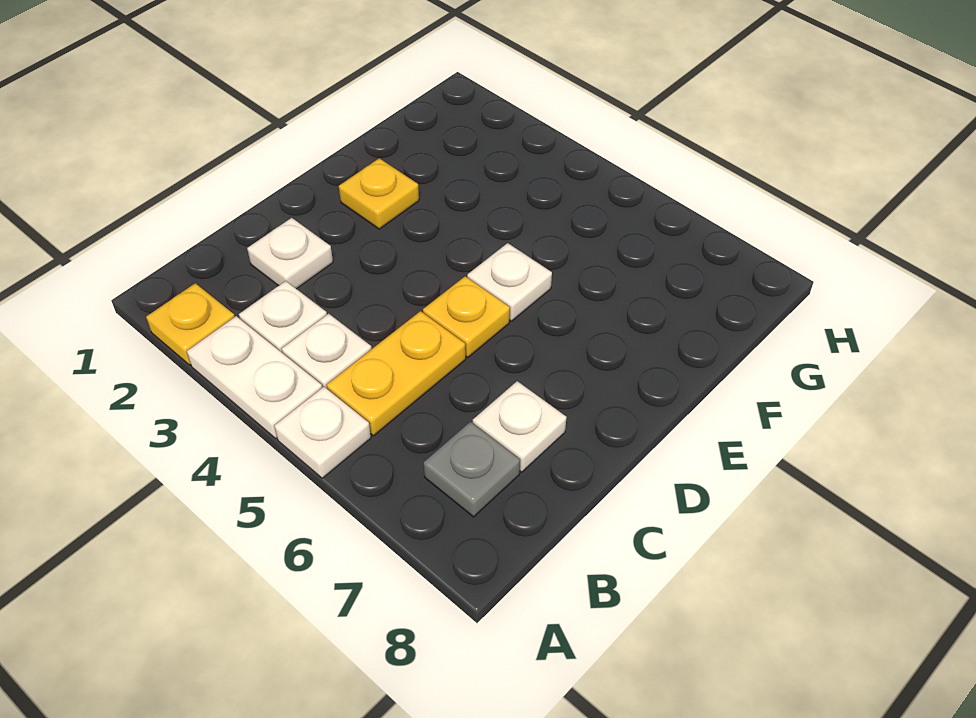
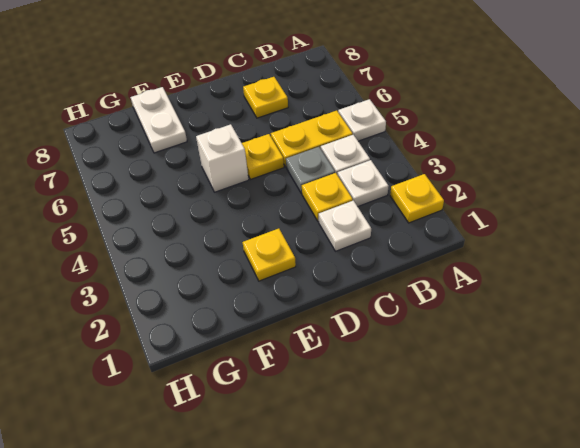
white 1x2 plate [187,316,322,439] -> white 1x2 plate moved to [130,87,187,153]
grey 1x1 plate [424,422,520,517] -> grey 1x1 plate moved to [286,147,335,193]
none -> yellow 1x1 plate [302,173,353,222]
white 1x1 plate [473,381,567,472] -> yellow 1x1 plate [243,77,288,118]
white 1x1 plate [467,243,552,321] -> white 1x1 brick [196,124,249,192]

